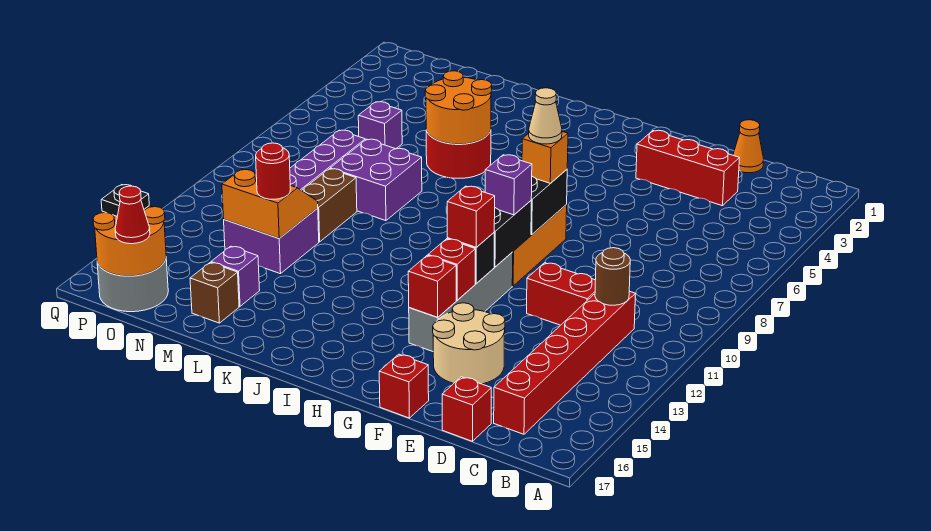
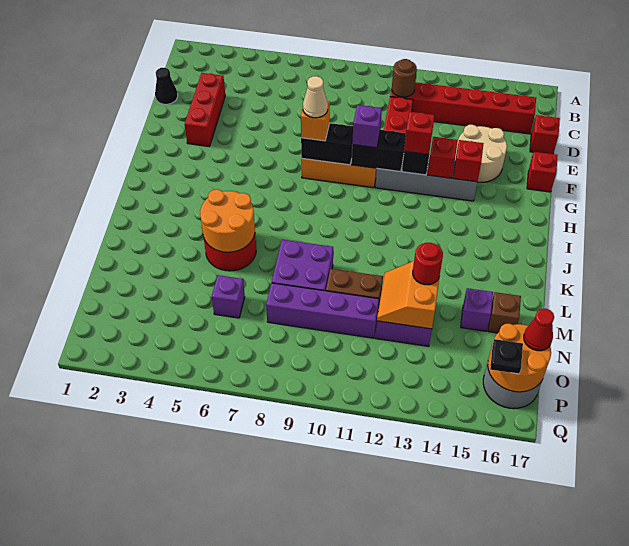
orange 1x1 cone [733,120,764,173] -> black 1x1 cone [155,68,178,104]

